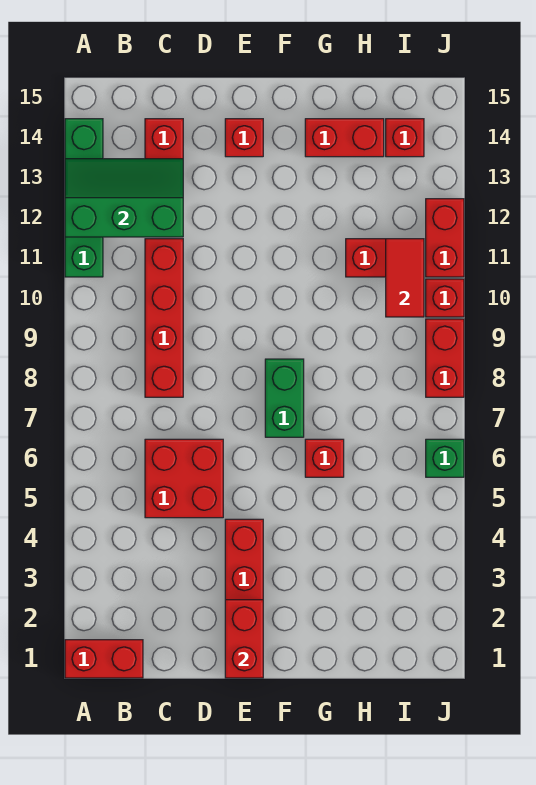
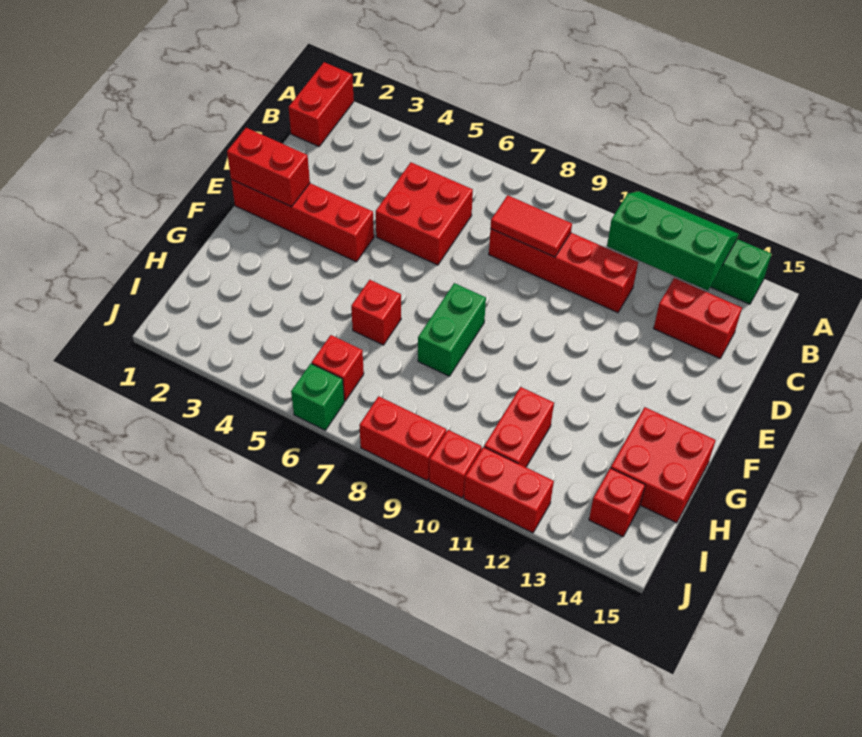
green 2x3 slope [65,159,183,237] -> green 2x3 slope turned to [607,191,739,291]
red 1x1 brick [225,119,263,157] -> red 1x1 brick moved to [312,335,364,401]
green 1x2 brick [265,359,304,437] -> green 1x2 brick turned to [418,283,486,376]
red 1x2 brick [305,119,384,157] -> red 2x2 brick [611,407,716,523]
red 1x2 tile [386,239,424,317] -> red 1x2 tile moved to [490,195,572,257]

